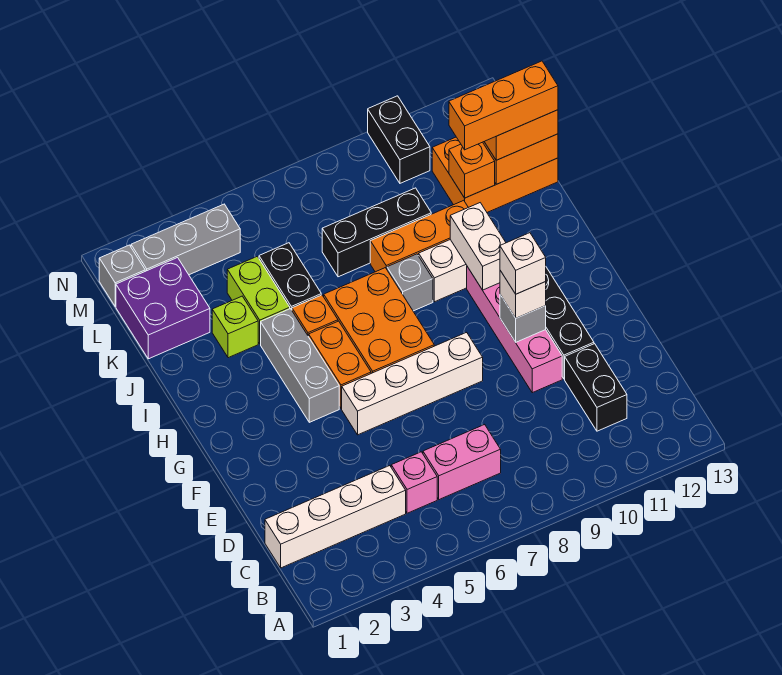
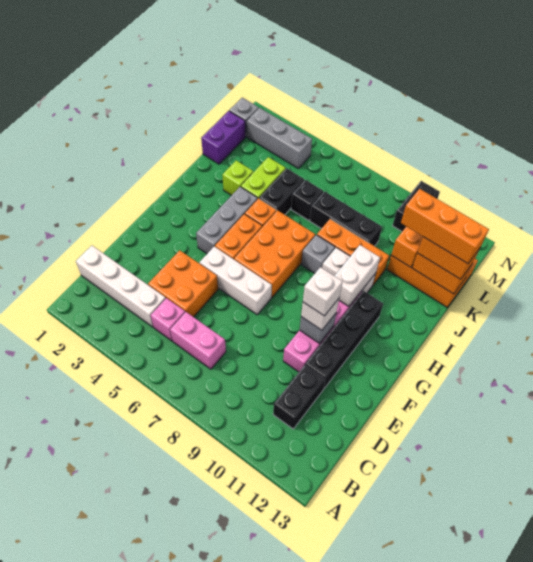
none -> orange 2x2 brick [148,250,218,317]
white 1x4 brick [342,332,483,435] -> white 1x3 brick [199,246,272,315]
purple 2x2 brick [116,258,210,359] -> purple 1x2 brick [201,111,245,164]
none -> black 1x1 brick [291,180,323,220]

